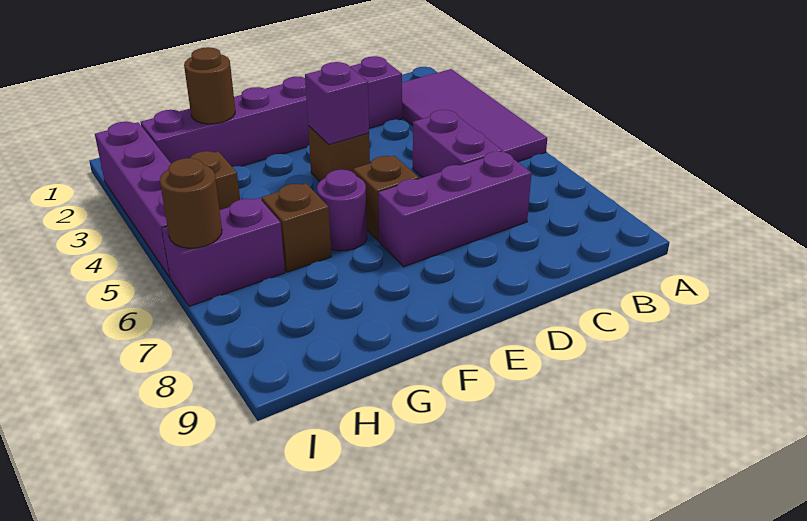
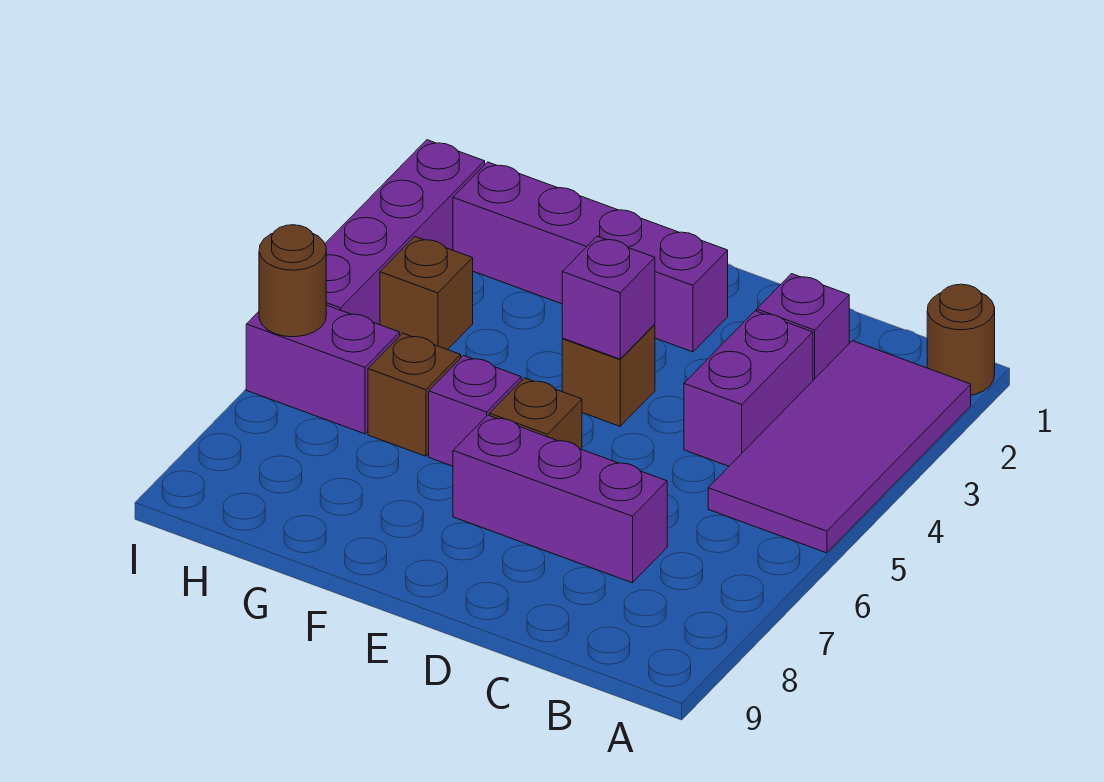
purple 1x2 brick [413,110,502,178] -> purple 1x2 brick moved to [684,311,813,466]
purple 1x1 round brick [317,170,367,251] -> purple 1x1 brick [429,356,521,466]
brown 1x1 round brick [184,47,235,124] -> brown 1x1 round brick moved to [927,284,995,395]

